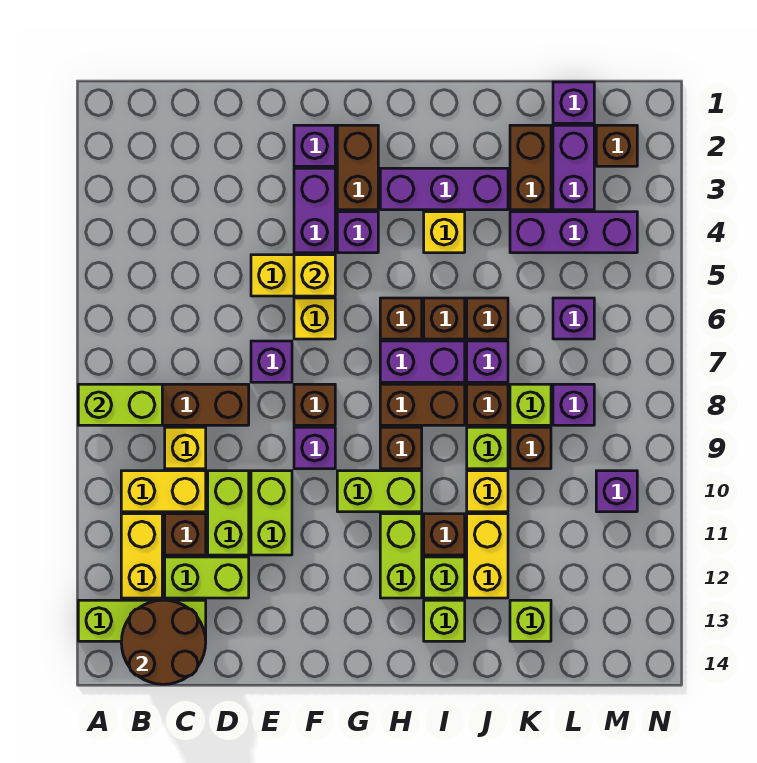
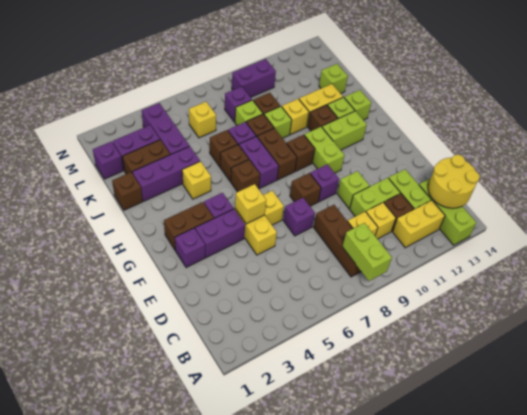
yellow 1x2 brick [121,471,206,512] -> yellow 1x1 brick [366,202,396,239]
brown 2x2 round brick [121,600,206,684] -> yellow 2x2 round brick [428,155,480,208]
lime 1x2 brick [251,471,292,555] -> lime 1x1 brick [337,171,370,209]
purple 1x3 brick [380,168,508,210] -> purple 1x3 brick turned to [132,146,200,201]
purple 1x1 brick [553,298,594,339] -> yellow 1x1 brick [189,102,216,138]
brown 1x1 brick [596,125,637,166] -> brown 1x1 brick moved to [112,172,143,210]
purple 1x1 brick [596,471,637,512] -> purple 1x2 brick [232,59,276,97]

